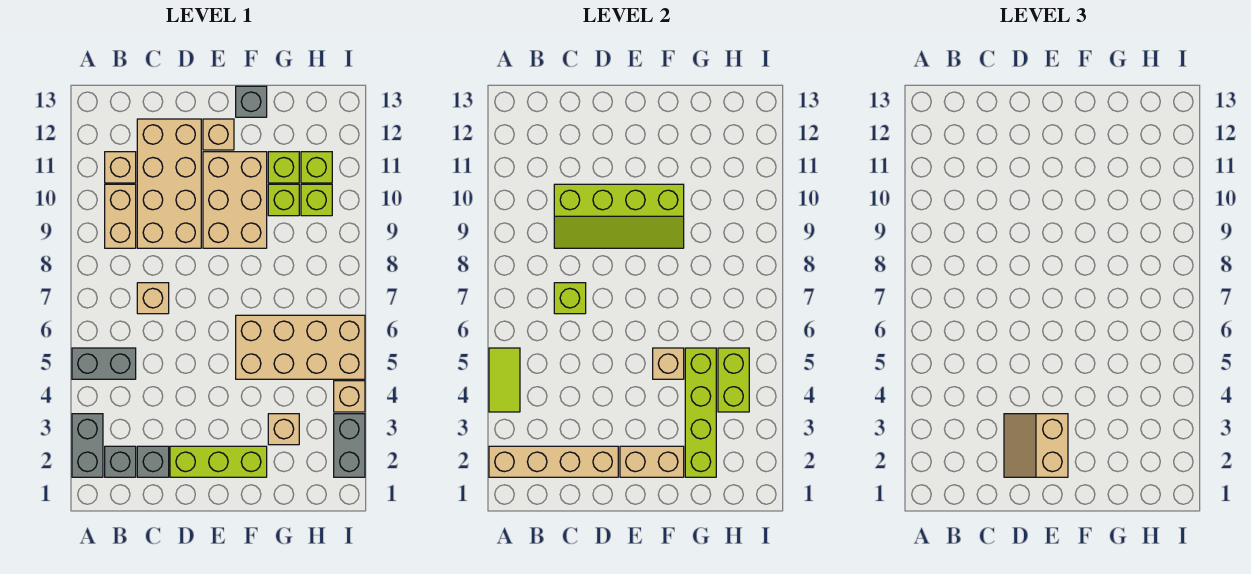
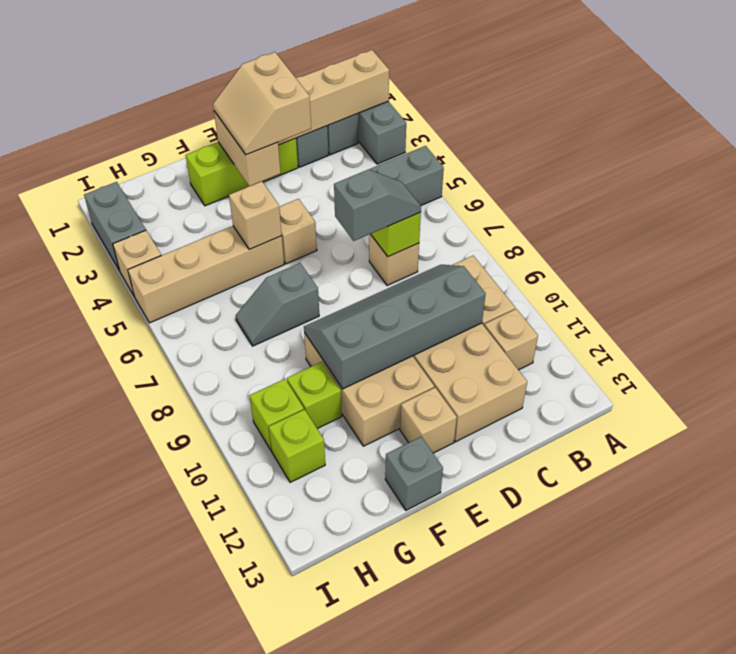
lime 1x2 tile [489,348,520,412] -> none
none -> grey 1x2 slope [334,169,421,241]
lime 2x4 slope [554,184,684,248] -> grey 2x4 slope [304,265,486,389]
tan 2x2 slope [1004,414,1068,477] -> tan 2x2 slope turned to [213,52,311,155]
tan 1x2 brick [620,446,684,477] -> tan 1x2 brick turned to [214,111,281,186]
tan 2x4 brick [236,315,365,379] -> tan 1x4 brick [128,226,284,323]
none -> grey 1x2 slope [236,263,319,346]
lime 1x4 brick [685,348,716,477] -> none
tan 1x1 brick [268,414,299,445] -> tan 1x1 brick moved to [279,199,317,264]
lime 1x1 brick [268,152,299,183] -> none
lime 1x2 brick [718,348,749,412] -> none

